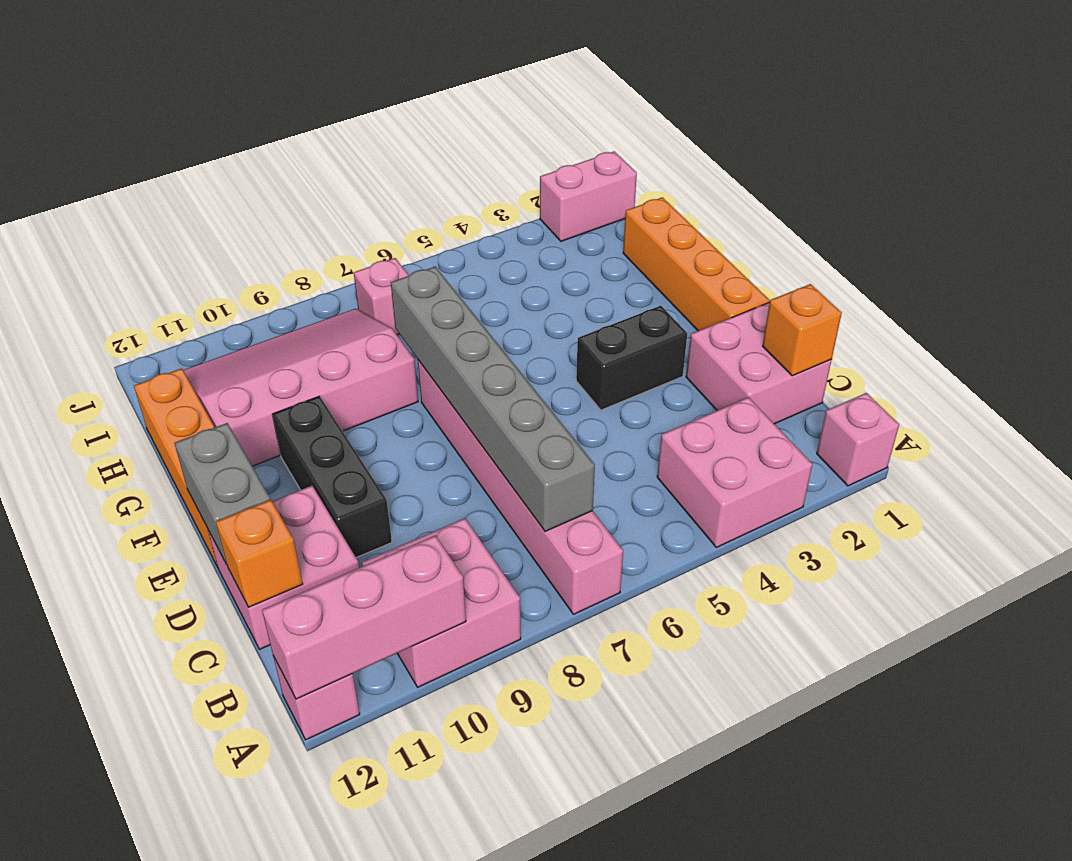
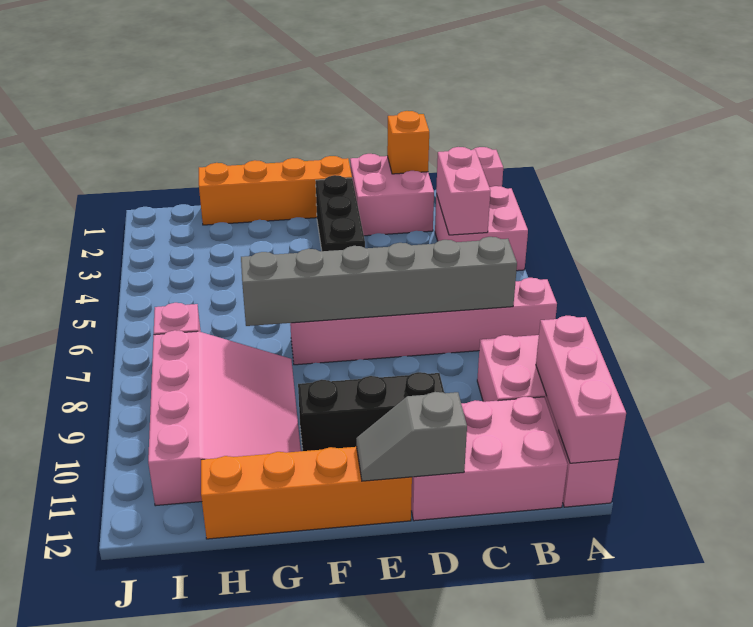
pink 2x2 brick [208,486,359,649] -> pink 2x3 brick [411,397,568,521]
orange 1x1 brick [216,500,303,607] -> none
grey 1x2 brick [175,423,270,565] -> grey 1x2 slope [356,392,467,481]
black 1x2 brick [576,306,687,410] -> black 1x3 brick [316,175,365,251]
pink 3x4 slope [183,309,418,466] -> pink 3x4 slope turned to [148,330,301,506]
pink 1x2 brick [540,151,637,241] -> pink 1x2 brick moved to [436,147,490,235]

